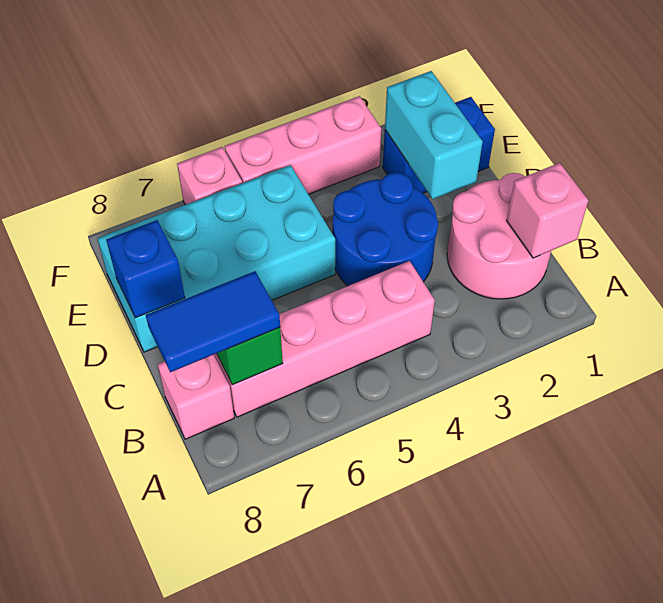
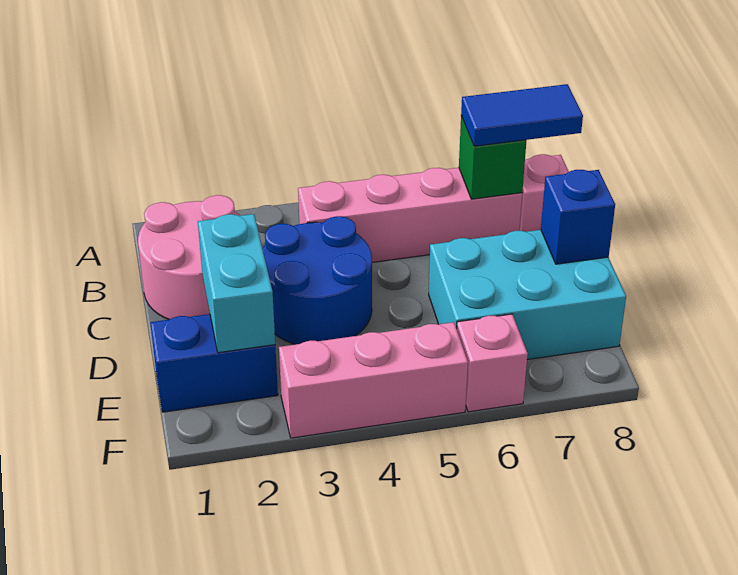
pink 1x1 brick [506,163,588,258] -> none
cyan 2x4 brick [97,165,335,352] -> cyan 2x3 brick [429,230,626,360]

